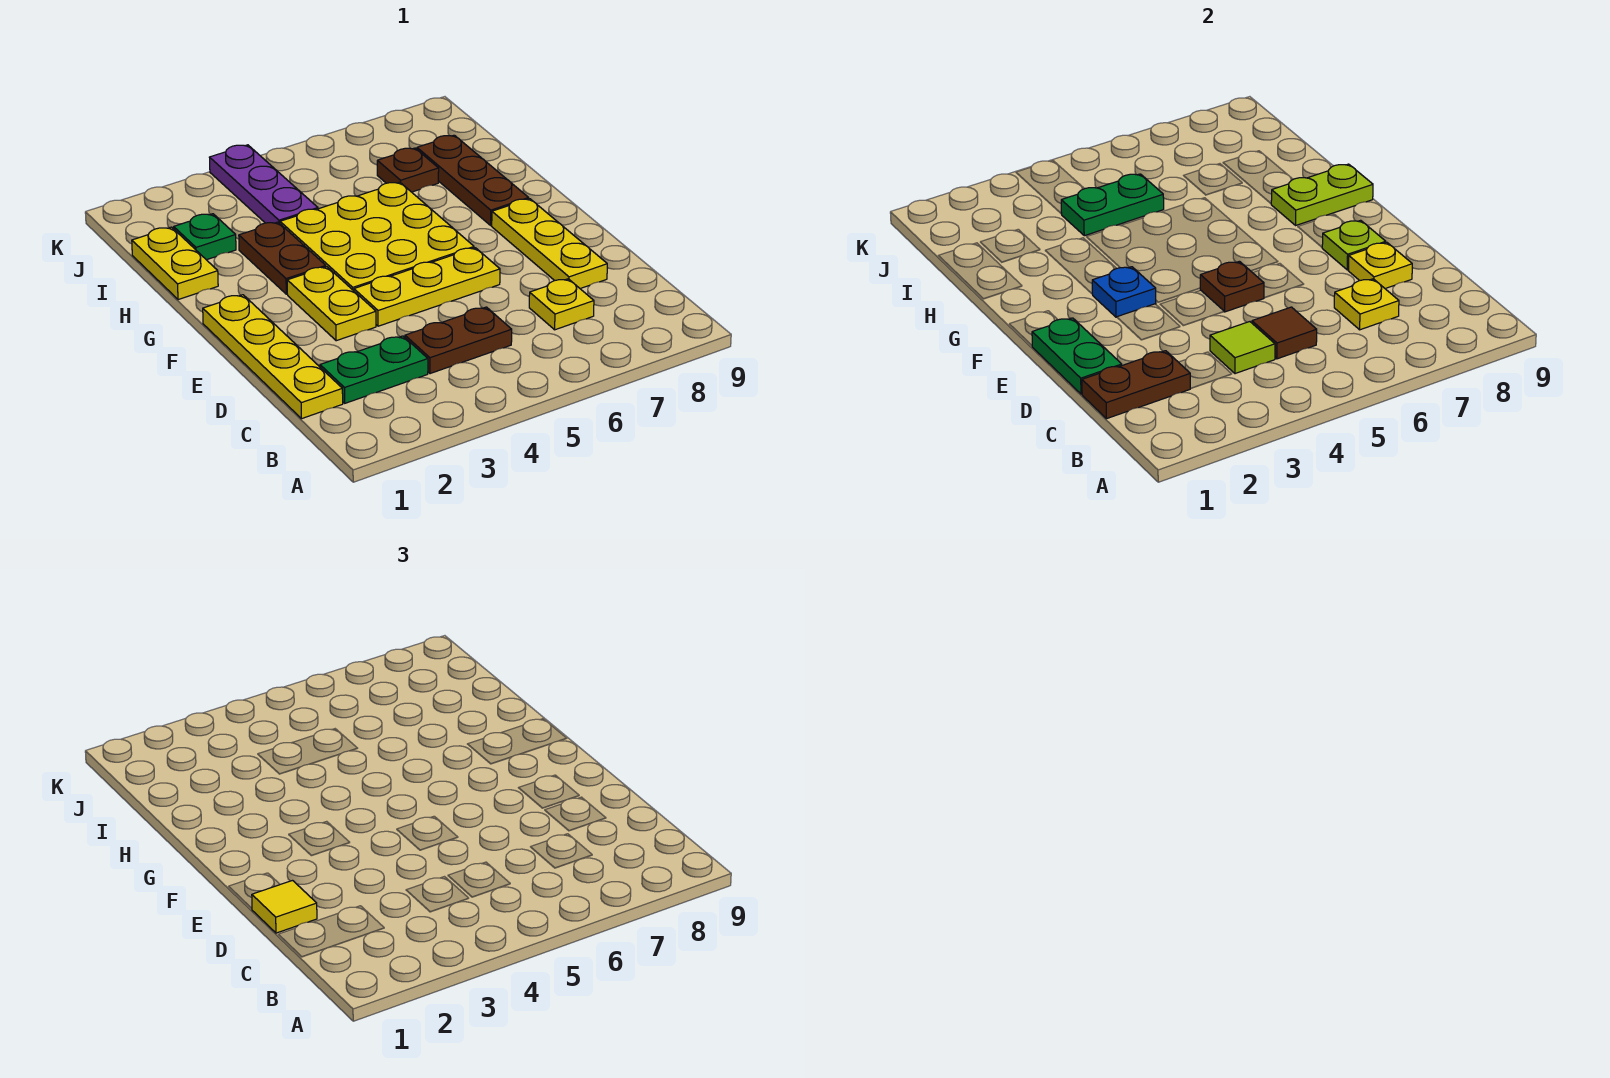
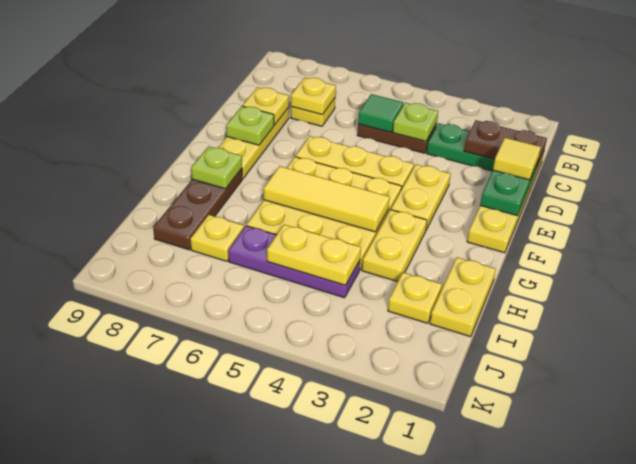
lime 1x1 tile [1210,322,1275,374] -> lime 1x1 plate [393,103,438,141]
brown 1x1 tile [1252,307,1317,359] -> green 1x1 tile [358,94,403,132]
brown 1x1 plate [1200,261,1264,312] -> none
blue 1x1 plate [1092,267,1156,317] -> none
brown 1x2 plate [239,222,326,294] -> yellow 1x2 plate [362,210,427,282]
none -> yellow 1x3 tile [264,166,390,232]
lime 1x2 plate [1271,164,1373,225] -> lime 1x1 plate [191,146,242,189]
green 1x1 plate [174,214,236,260] -> yellow 1x1 plate [388,272,442,323]
purple 1x3 plate [209,145,318,223] -> purple 1x3 plate turned to [228,226,360,298]
green 1x2 plate [1061,174,1164,236] -> yellow 1x2 plate [267,225,361,285]
brown 1x1 plate [377,148,439,192] -> yellow 1x1 plate [190,215,244,261]

